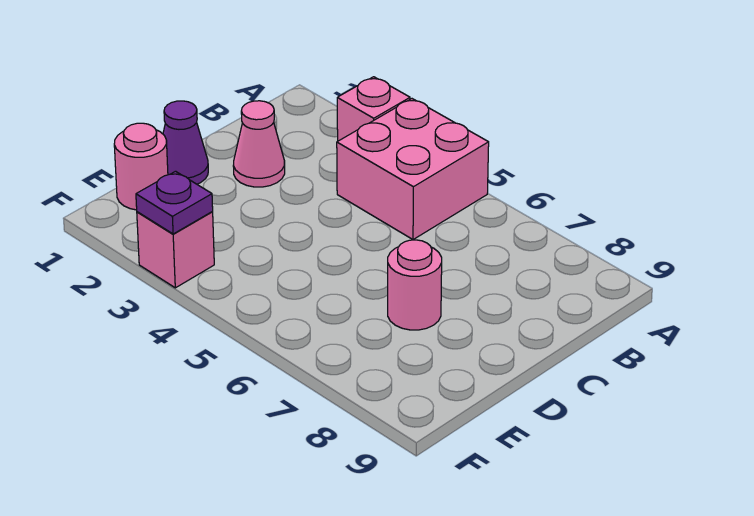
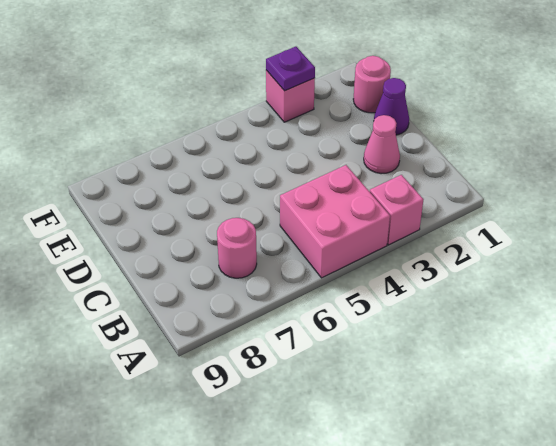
pink 1x1 round brick [388,240,442,330] -> pink 1x1 round brick moved to [217,218,257,278]

